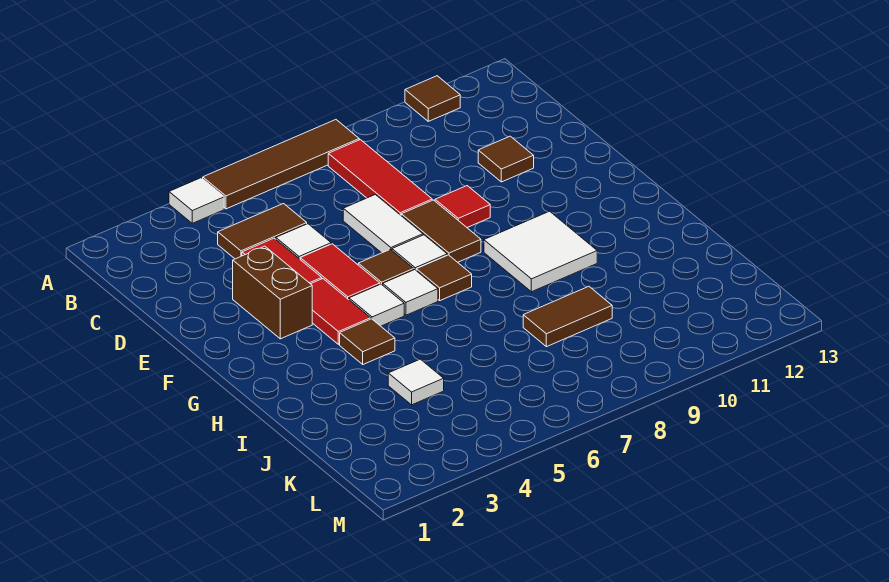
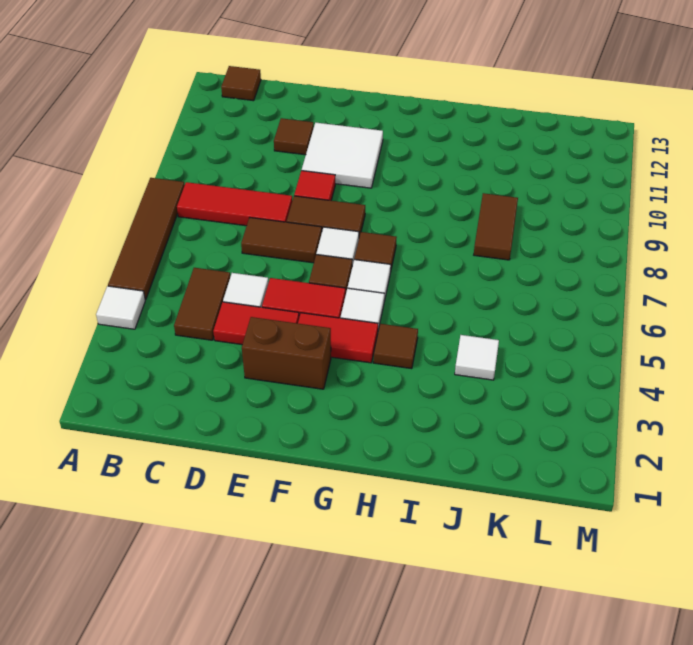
brown 1x1 tile [405,76,460,121] -> brown 1x1 tile moved to [221,66,261,101]
white 1x2 tile [343,195,423,253] -> brown 1x2 tile [241,218,322,263]
white 2x2 tile [484,211,597,292] -> white 2x2 tile moved to [302,123,383,188]

